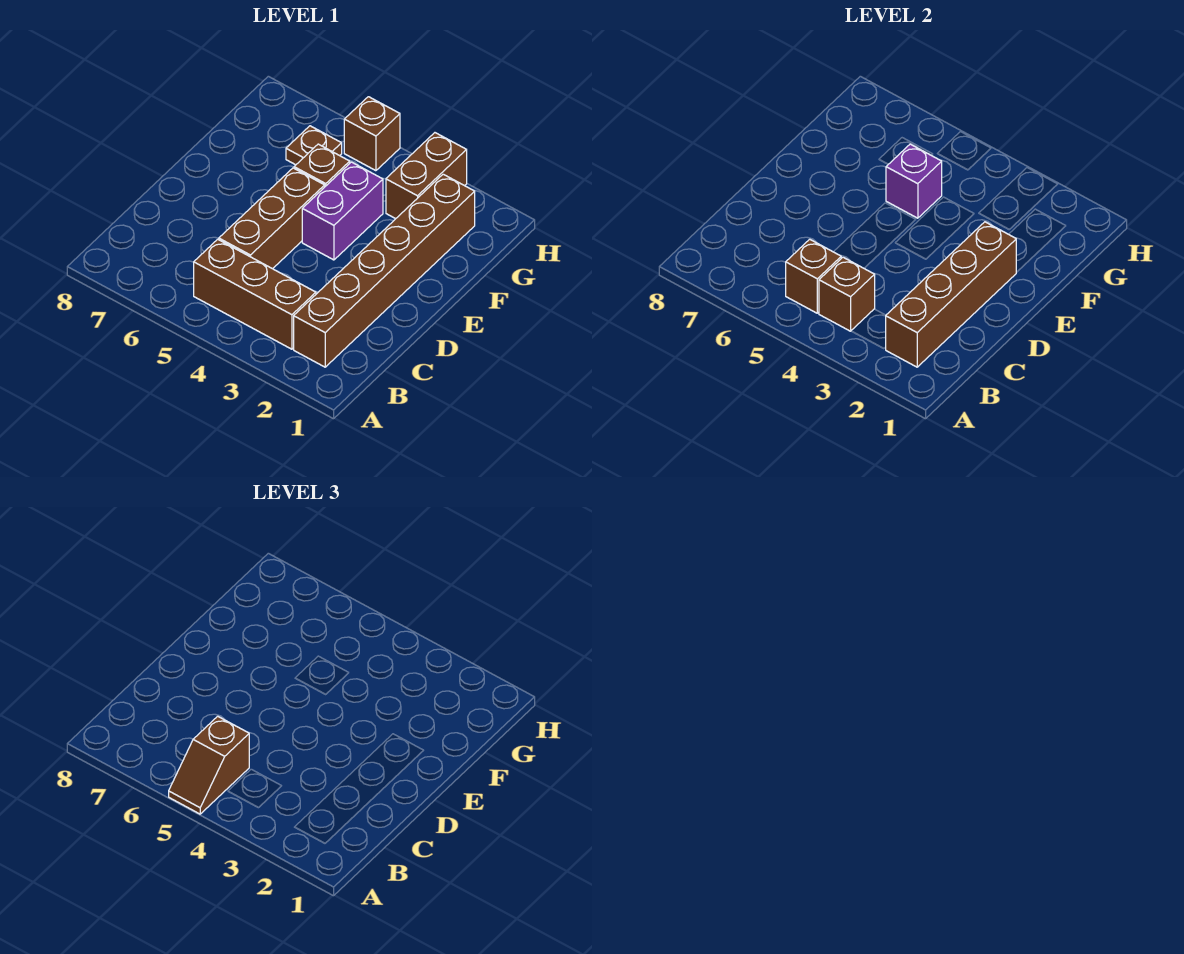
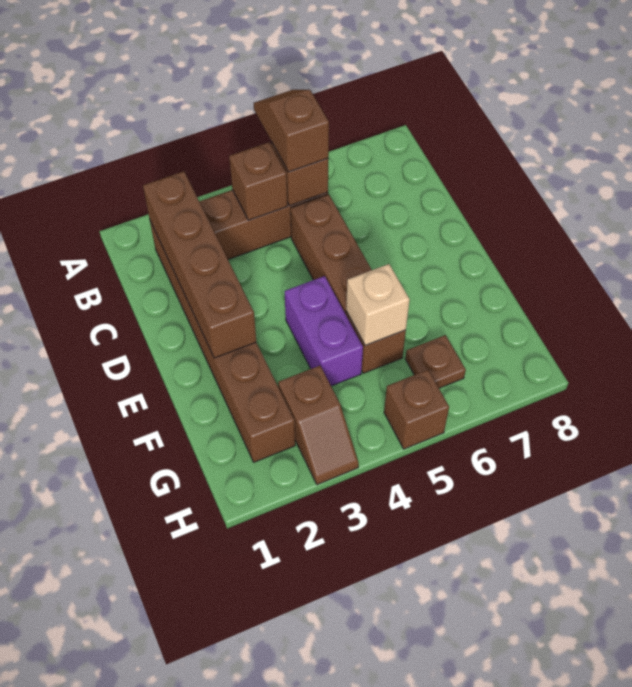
purple 1x1 brick [886,144,942,218] -> tan 1x1 brick [346,264,410,346]
brown 1x2 brick [386,133,467,219] -> brown 1x2 slope [278,366,359,485]

